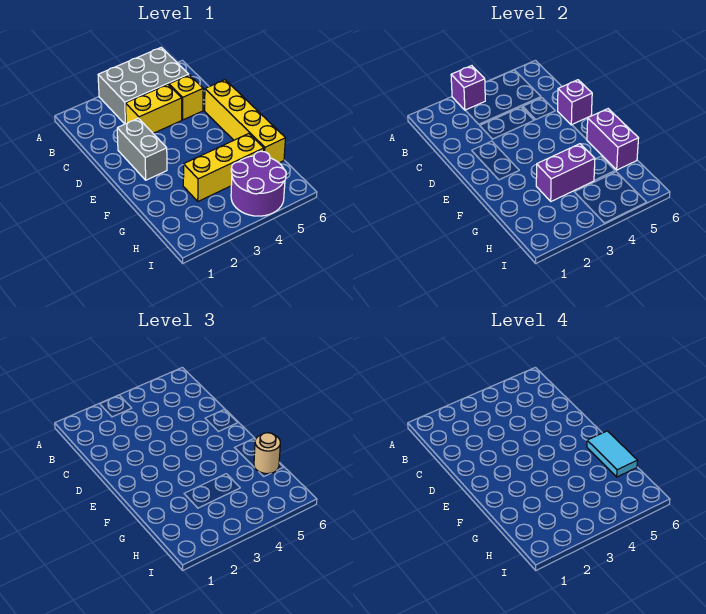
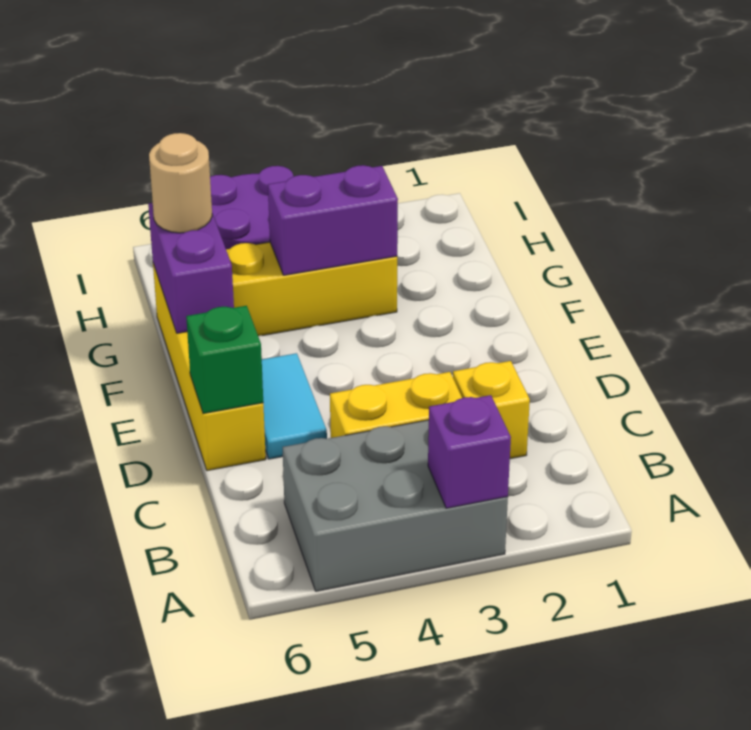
yellow 1x1 brick [169,75,203,120] -> yellow 1x1 brick moved to [453,361,530,459]
grey 1x2 brick [117,118,167,180] -> none
purple 1x1 brick [558,80,592,125] -> green 1x1 brick [186,306,263,414]
cyan 1x2 tile [587,431,638,477] -> cyan 1x2 tile moved to [262,353,327,459]

